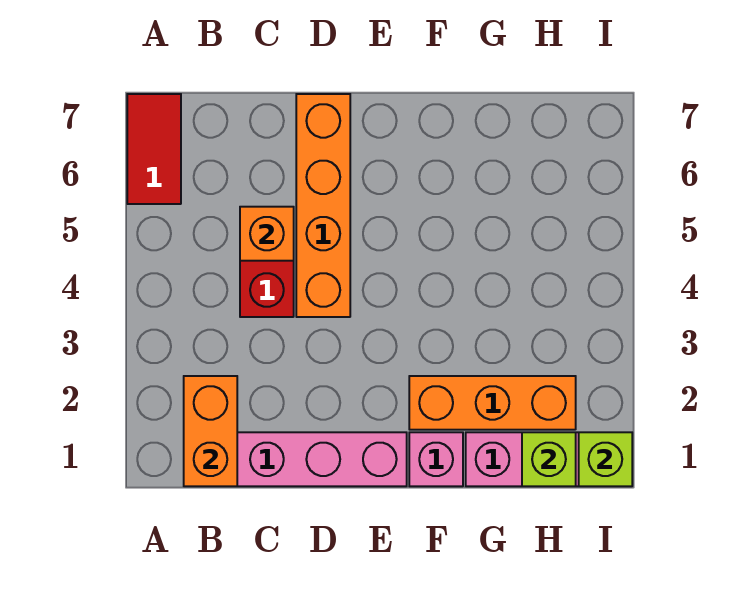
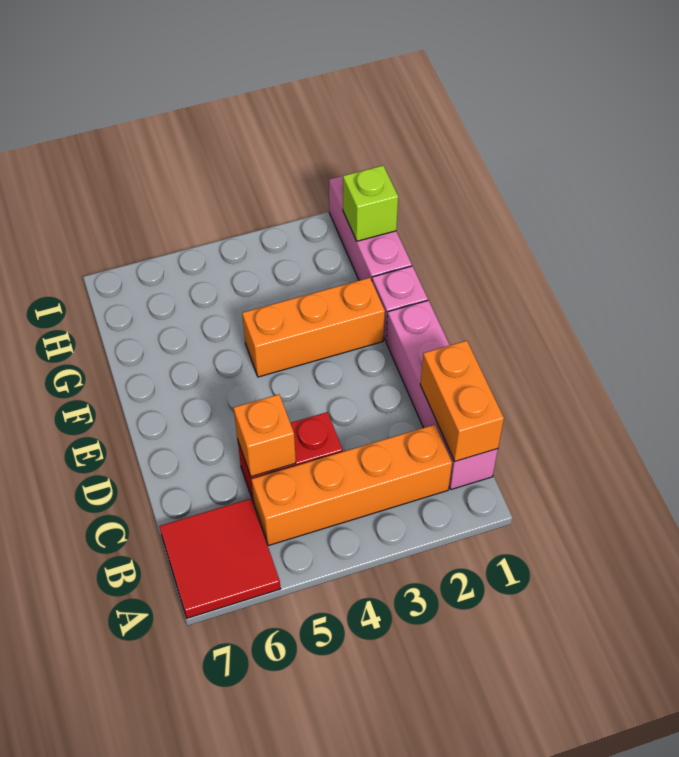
red 1x2 tile [127,94,181,204] -> red 2x2 tile [159,499,281,618]
orange 1x2 brick [184,376,237,486] -> orange 1x2 brick turned to [420,341,504,461]
orange 1x4 brick [296,94,350,317] -> orange 1x4 brick moved to [252,425,452,546]
orange 1x3 brick [409,376,576,430] -> orange 1x3 brick turned to [242,278,385,377]
lime 1x1 brick [579,432,632,486] -> none

